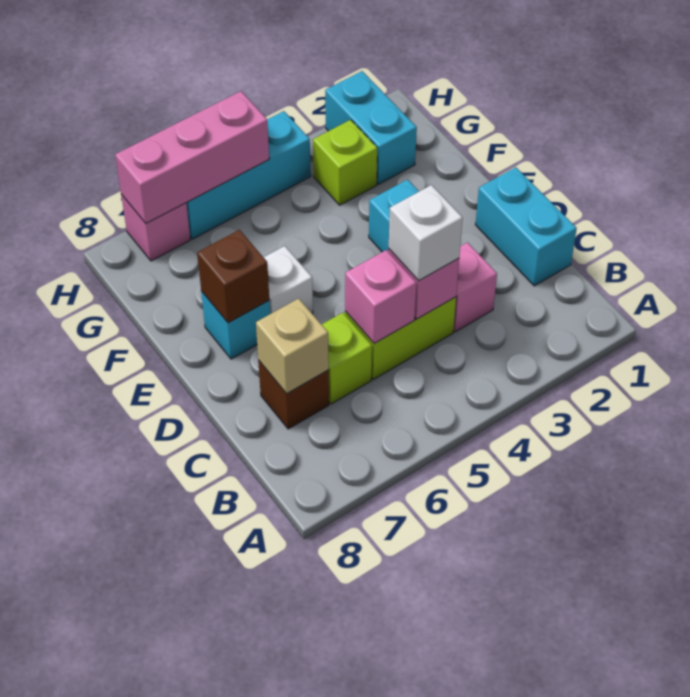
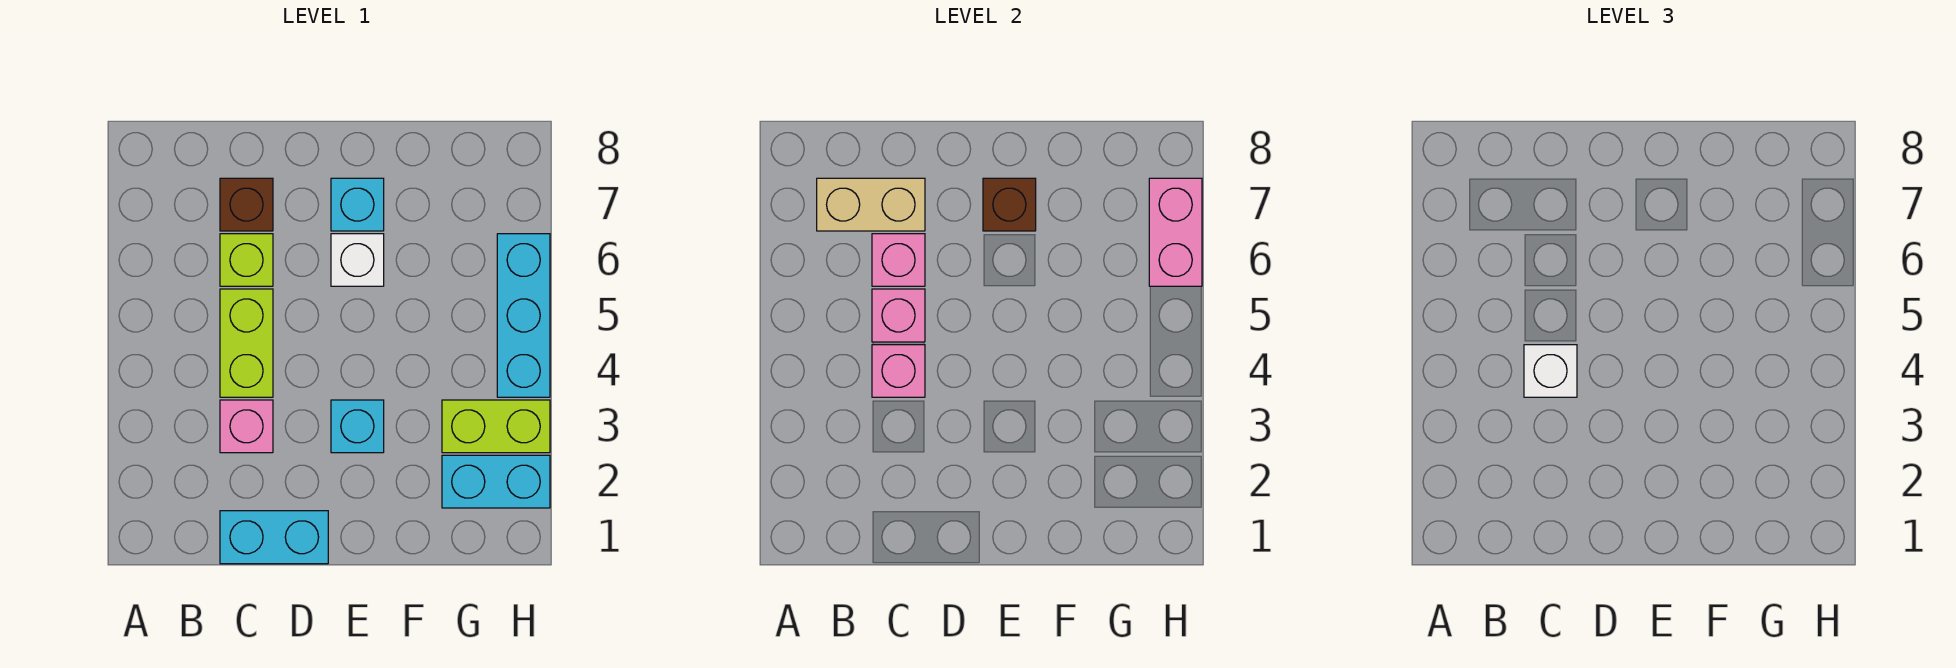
tan 1x1 brick [256,298,329,394] -> tan 1x2 brick [817,178,925,231]
lime 1x1 brick [313,120,377,205] -> lime 1x2 brick [442,400,550,453]
pink 1x3 brick [115,91,269,223] -> pink 1x2 brick [1149,178,1202,286]
pink 1x1 brick [121,194,190,261] -> pink 1x1 brick moved to [872,234,925,286]

